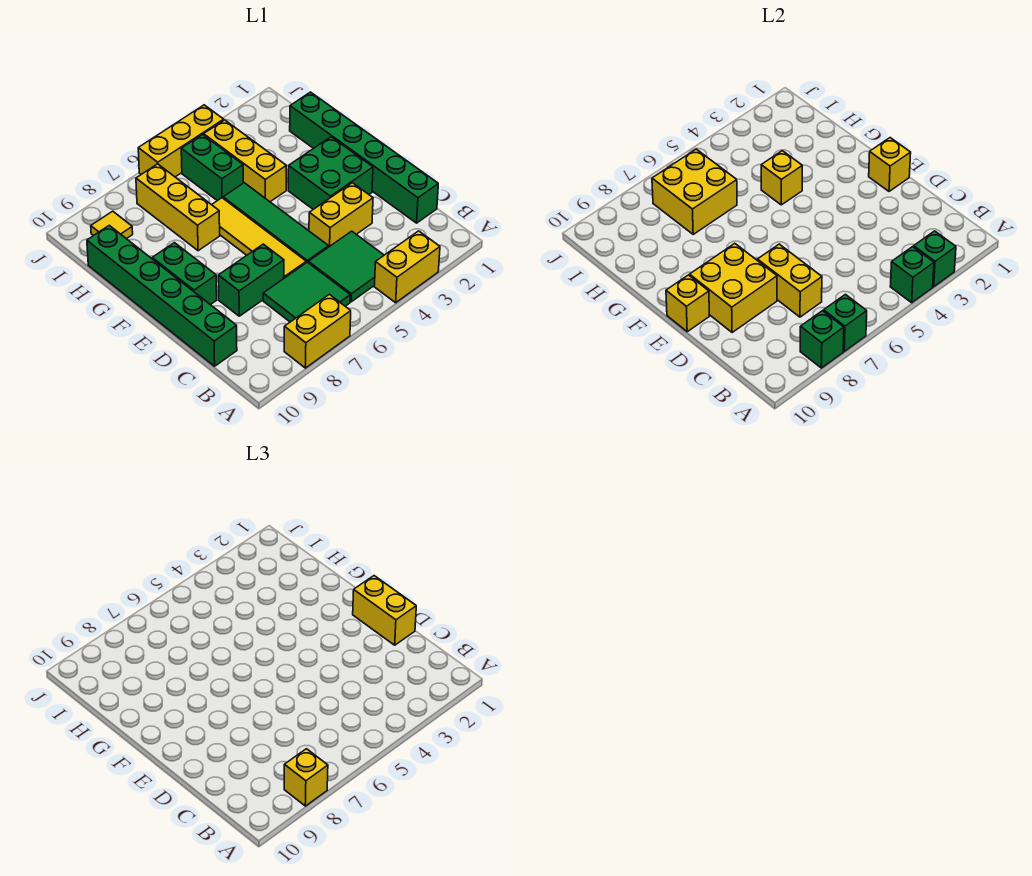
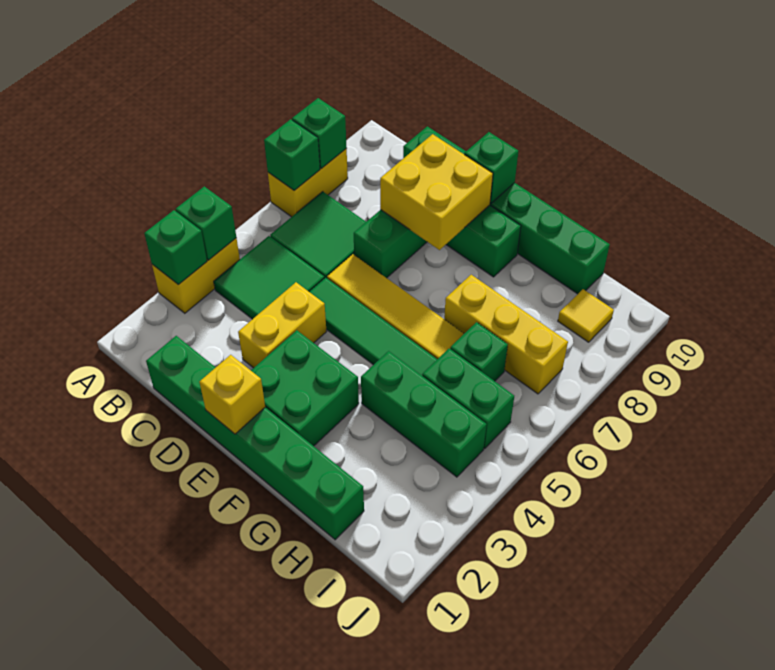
yellow 1x1 brick [284,749,328,806] -> none
yellow 1x2 brick [757,244,822,317] -> none
yellow 1x2 brick [353,576,416,645] -> none
yellow 1x1 brick [666,275,709,332] -> green 1x1 brick [464,132,518,203]
yellow 1x3 brick [204,120,286,202] -> green 1x3 brick [361,351,487,477]
yellow 1x1 brick [761,151,802,205] -> none
none -> green 1x1 brick [450,322,508,381]
yellow 2x2 brick [652,149,737,234] -> none
yellow 1x3 brick [138,105,224,177] -> none

